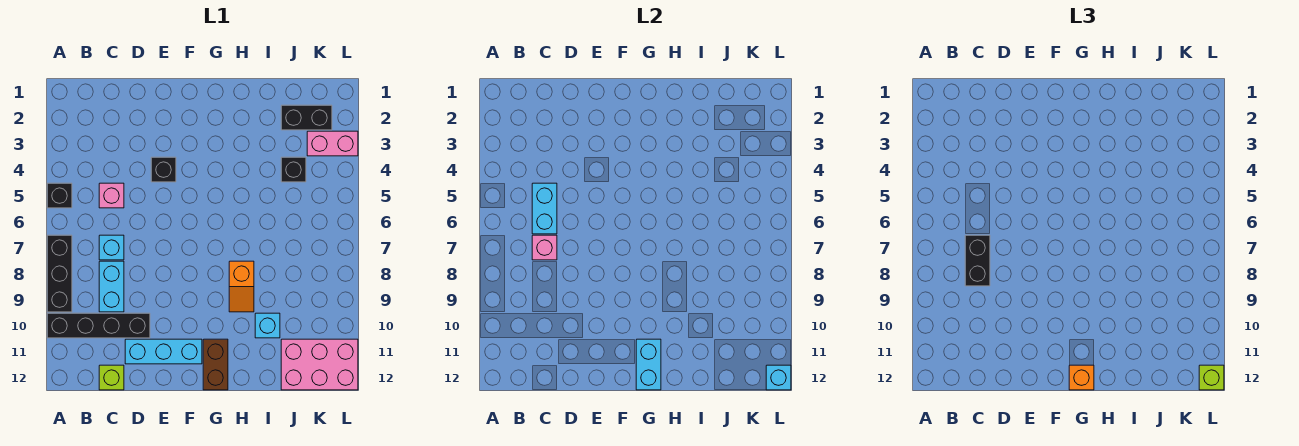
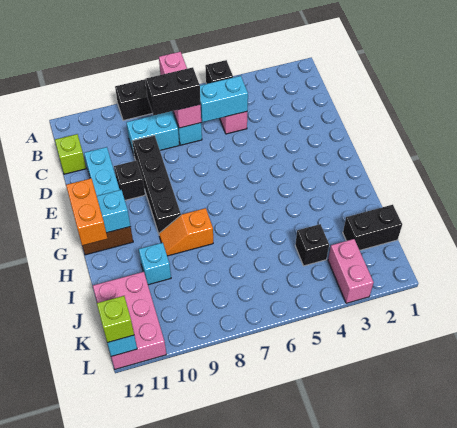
black 1x4 brick [47,313,150,338] -> black 1x4 brick moved to [132,135,181,233]
pink 1x1 brick [532,235,557,260] -> pink 1x3 brick [159,52,201,128]
black 1x1 brick [151,157,176,182] -> black 1x1 brick moved to [114,160,145,200]
orange 1x1 brick [1069,365,1094,390] -> orange 1x2 brick [66,178,108,245]
black 1x2 brick [281,105,332,130] -> black 1x2 brick turned to [343,205,402,250]

